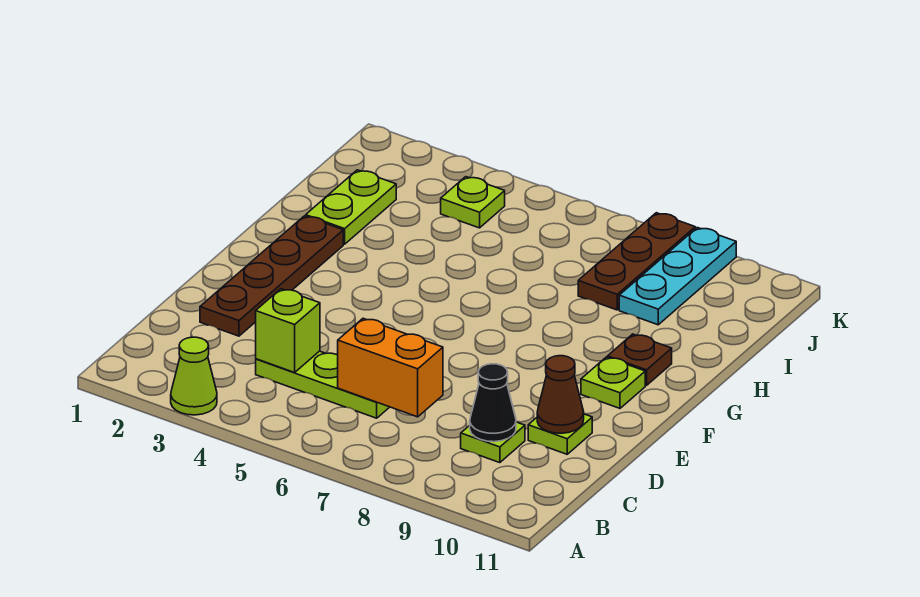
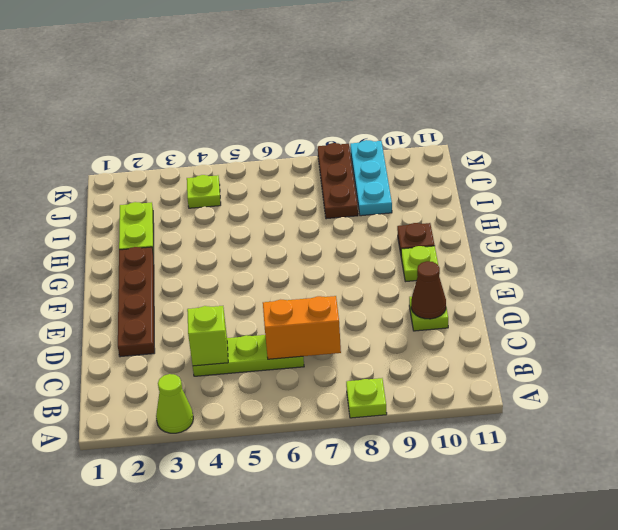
lime 1x1 plate [461,422,525,463] -> lime 1x1 plate moved to [346,378,387,418]
black 1x1 cone [470,364,516,442] -> none

